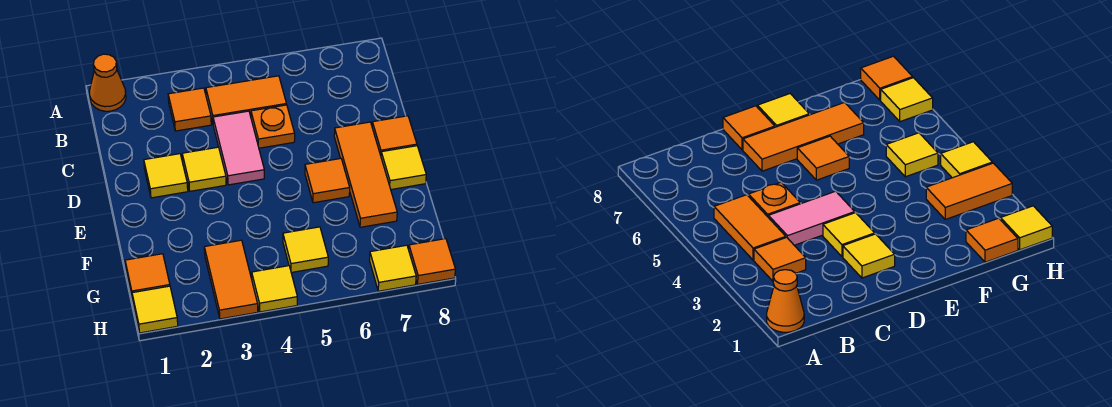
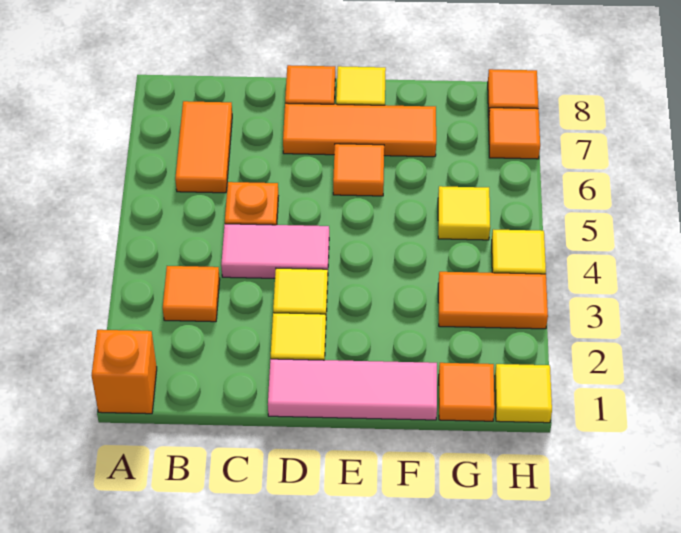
orange 1x1 cone [90,54,126,111] -> orange 1x1 brick [92,330,157,414]
orange 1x2 tile [206,76,286,123] -> orange 1x2 tile moved to [175,101,232,193]
none -> pink 1x3 tile [268,359,437,420]
yellow 1x1 tile [370,245,416,291] -> orange 1x1 tile [489,108,540,159]

